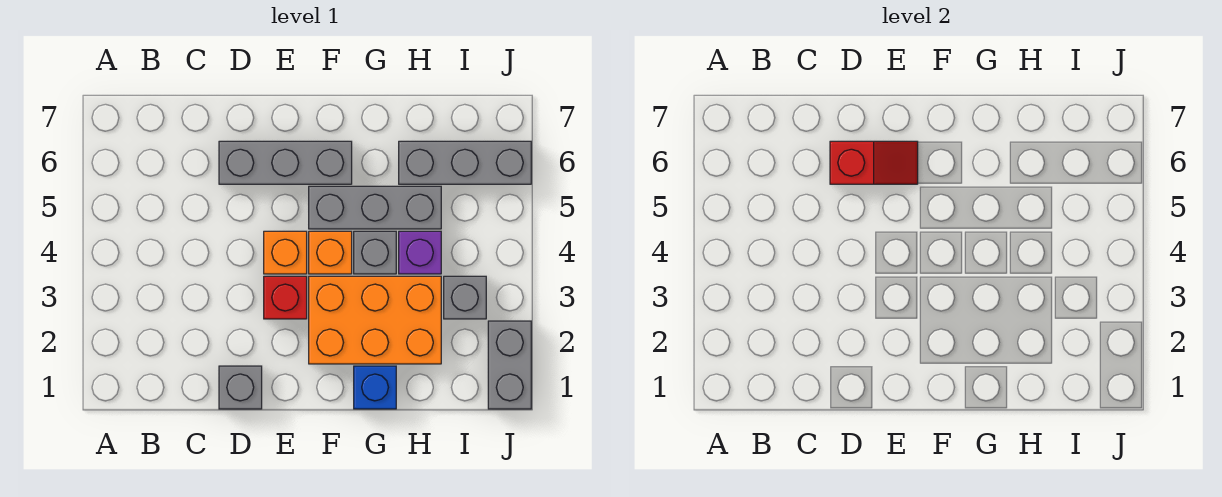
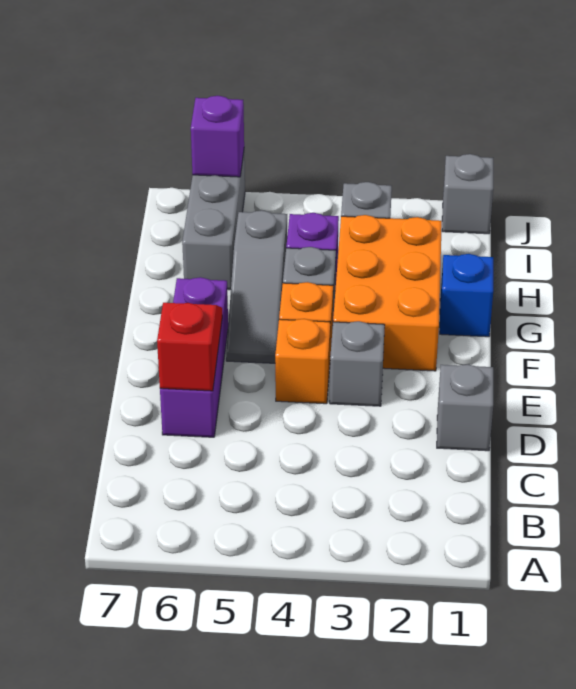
grey 1x3 brick [219,141,352,184] -> purple 1x3 brick [160,277,228,437]
red 1x1 brick [264,276,307,319] -> grey 1x1 brick [330,321,385,406]
grey 1x3 brick [309,186,441,229] -> grey 1x3 slope [226,210,287,363]
grey 1x2 brick [488,321,531,409] -> grey 1x1 brick [442,154,493,234]
none -> purple 1x1 brick [191,96,244,177]

